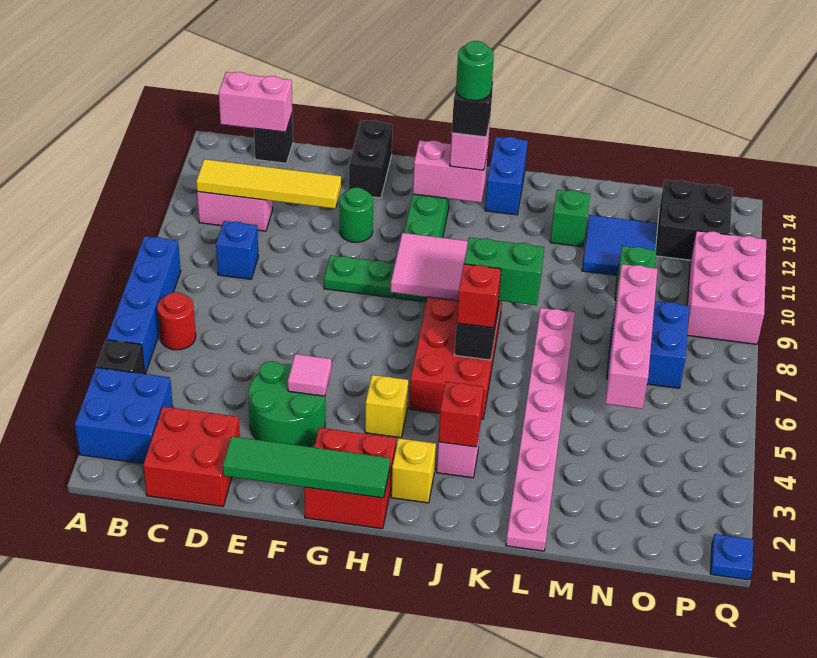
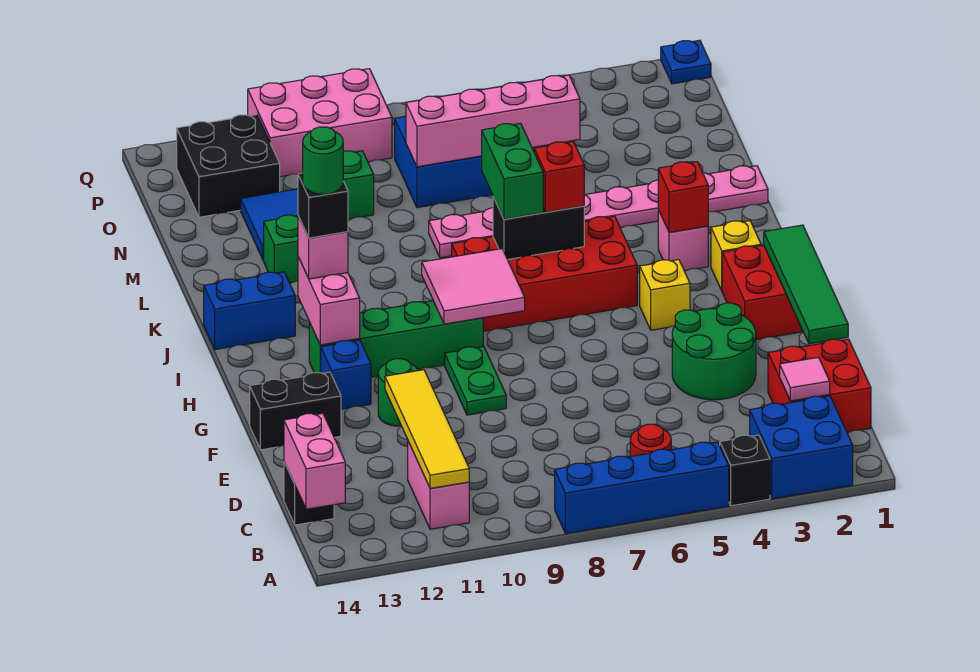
blue 1x1 brick [216,221,258,279] -> blue 1x1 brick moved to [321,340,371,409]
pink 1x1 tile [288,354,332,396] -> pink 1x1 tile moved to [780,357,830,401]

